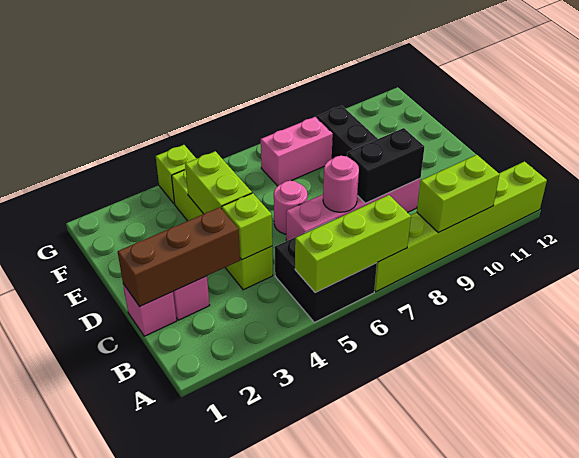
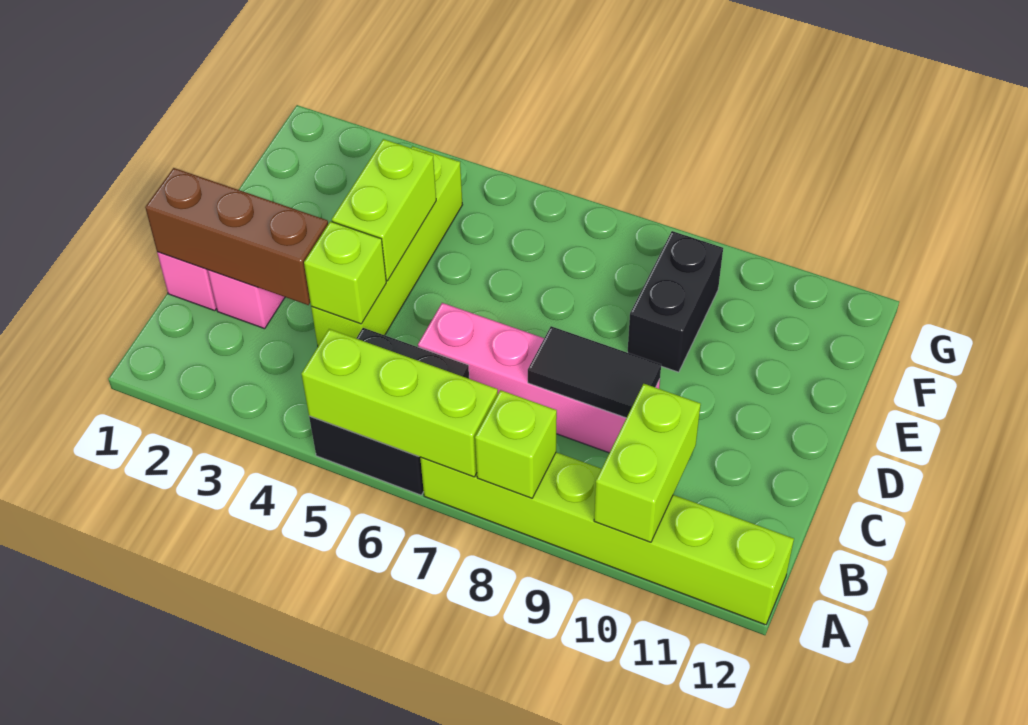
lime 1x2 brick [417,155,500,233] -> lime 1x2 brick turned to [594,384,701,542]
pink 1x1 round brick [323,156,359,212] -> none
black 1x2 brick [347,128,424,203] -> black 1x2 tile [528,326,661,418]
pink 1x1 round brick [274,181,307,234] -> none
pink 1x2 brick [261,117,333,186] -> none
lime 1x1 brick [156,145,196,204] -> lime 1x1 brick moved to [475,390,557,498]

